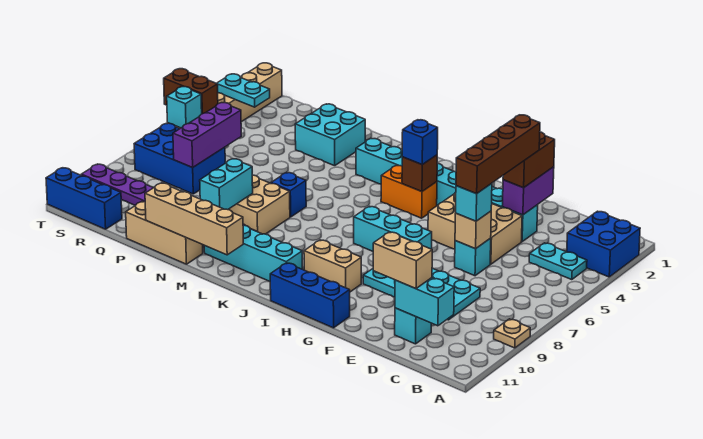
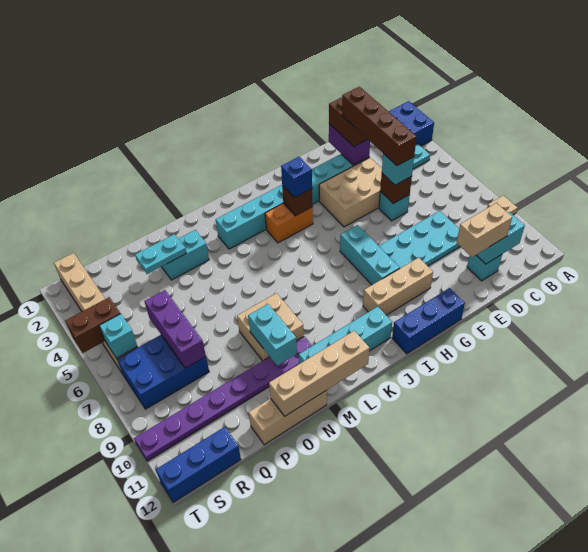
tan 1x1 brick [455,211,491,249] -> brown 1x1 brick [380,173,412,204]
cyan 1x3 brick [354,206,432,251] -> cyan 1x3 brick turned to [340,225,400,285]
tan 1x2 brick [304,240,361,292] -> tan 1x3 brick [363,258,433,315]
blue 1x1 brick [271,172,306,217] -> none
cyan 2x2 brick [295,104,365,166] -> cyan 1x2 brick [162,230,209,280]
cyan 1x2 plate [217,74,270,107] -> cyan 1x2 plate moved to [135,234,186,274]

